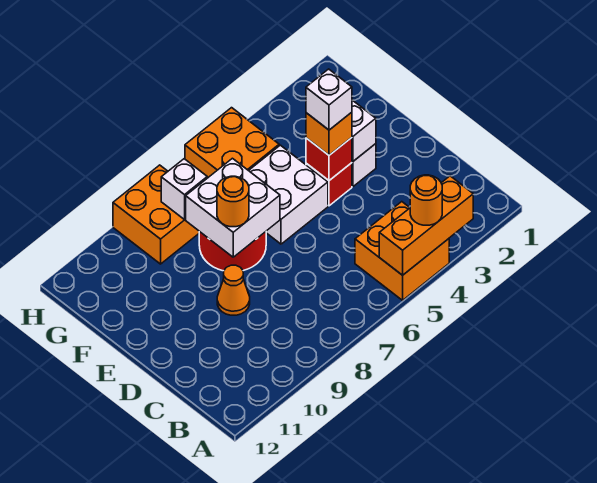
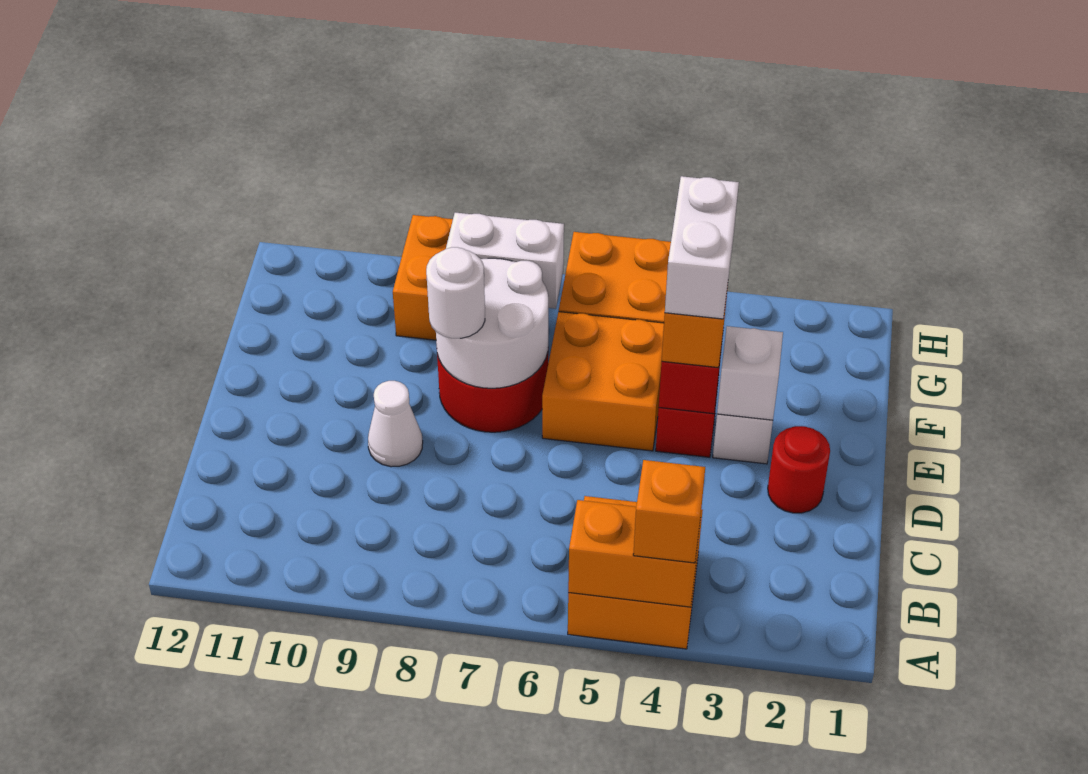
orange 1x3 brick [379,176,473,275] -> orange 1x2 brick [568,500,700,607]
orange 1x1 round brick [410,175,442,225] -> orange 1x1 brick [633,460,705,563]
none -> red 1x1 round brick [768,426,830,513]
orange 1x1 cone [217,265,250,315] -> white 1x1 cone [368,381,423,467]
white 1x1 brick [306,69,352,130] -> white 1x2 brick [665,176,739,319]
white 2x2 brick [249,145,328,244] -> orange 2x2 brick [542,312,664,451]
white 2x2 brick [186,158,280,257] -> white 2x2 round brick [436,258,548,388]
orange 1x1 round brick [217,176,249,227] -> white 1x1 round brick [426,247,485,338]
white 1x1 brick [161,159,207,220] -> white 1x2 brick [446,213,564,309]

